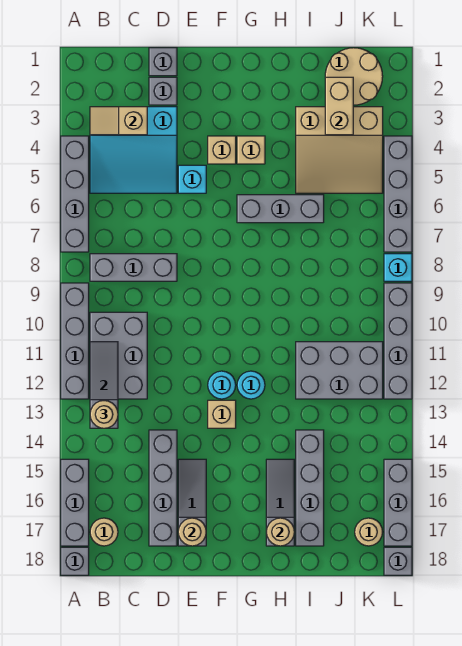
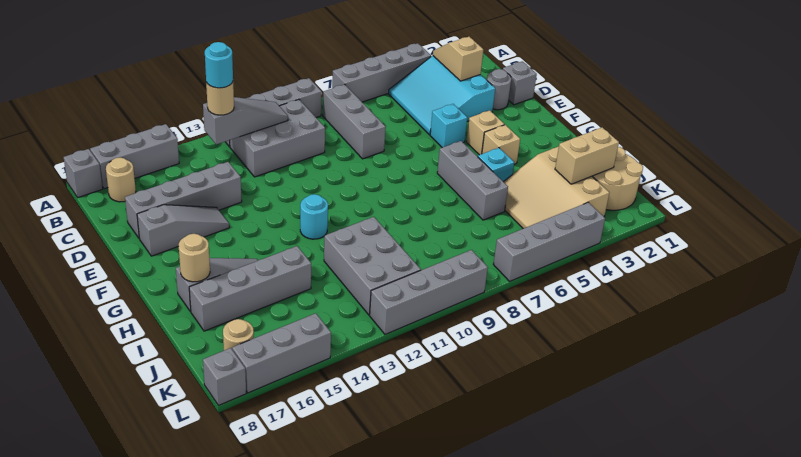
grey 1x1 brick [149,77,177,105] -> grey 1x1 round brick [487,69,511,110]
tan 1x1 round brick [178,518,206,546] -> none
cyan 1x1 round brick [208,371,236,399] -> cyan 1x1 round brick moved to [205,42,233,88]
tan 1x1 brick [208,400,236,428] -> none
cyan 1x1 brick [384,254,412,281] -> cyan 1x1 brick moved to [478,148,514,182]

